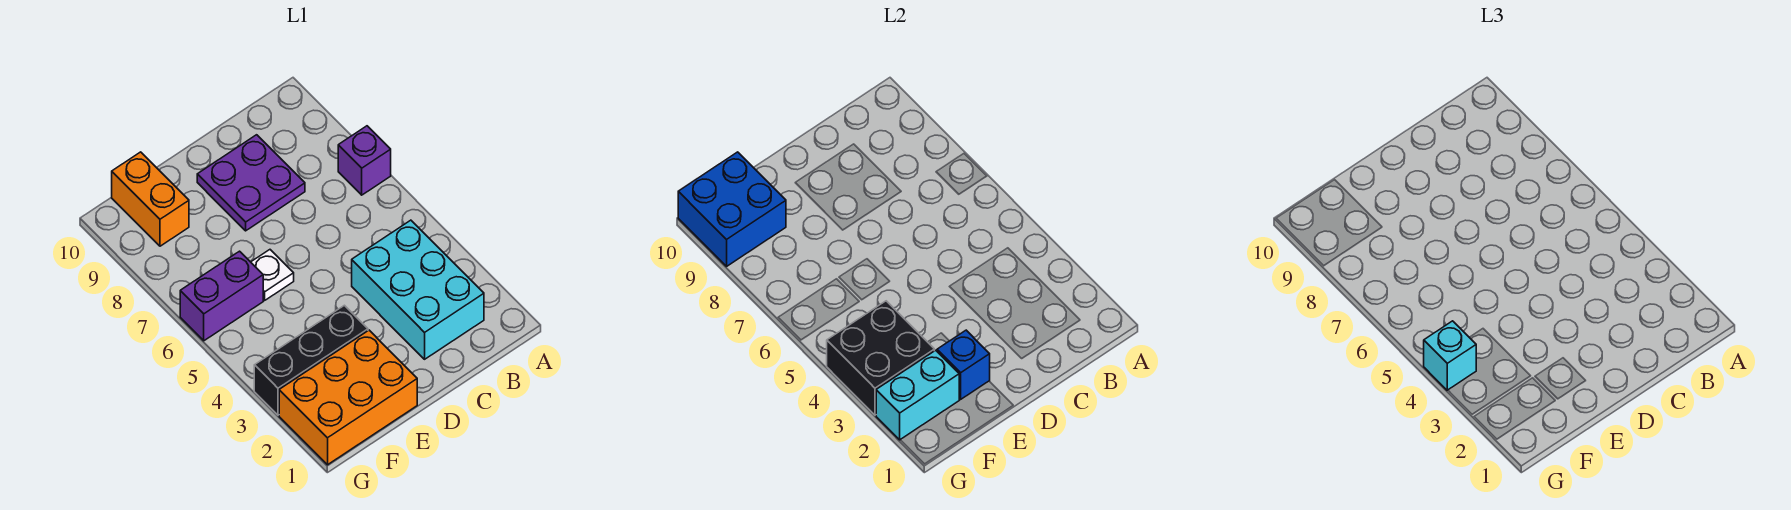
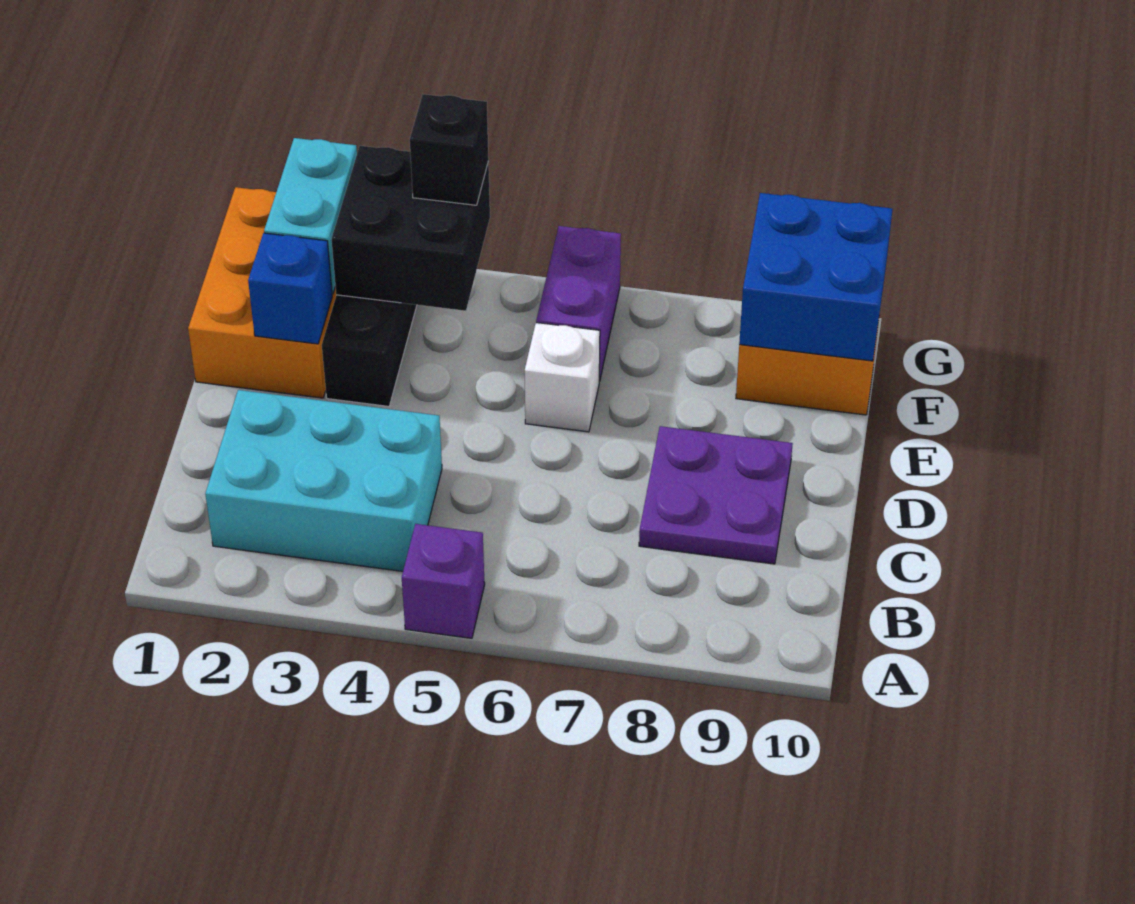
purple 1x1 brick [338,126,391,195] -> purple 1x1 brick moved to [402,524,485,638]
white 1x1 plate [251,250,294,300] -> white 1x1 brick [525,323,600,432]
cyan 1x1 brick [1424,321,1476,390] -> black 1x1 brick [410,94,489,205]

